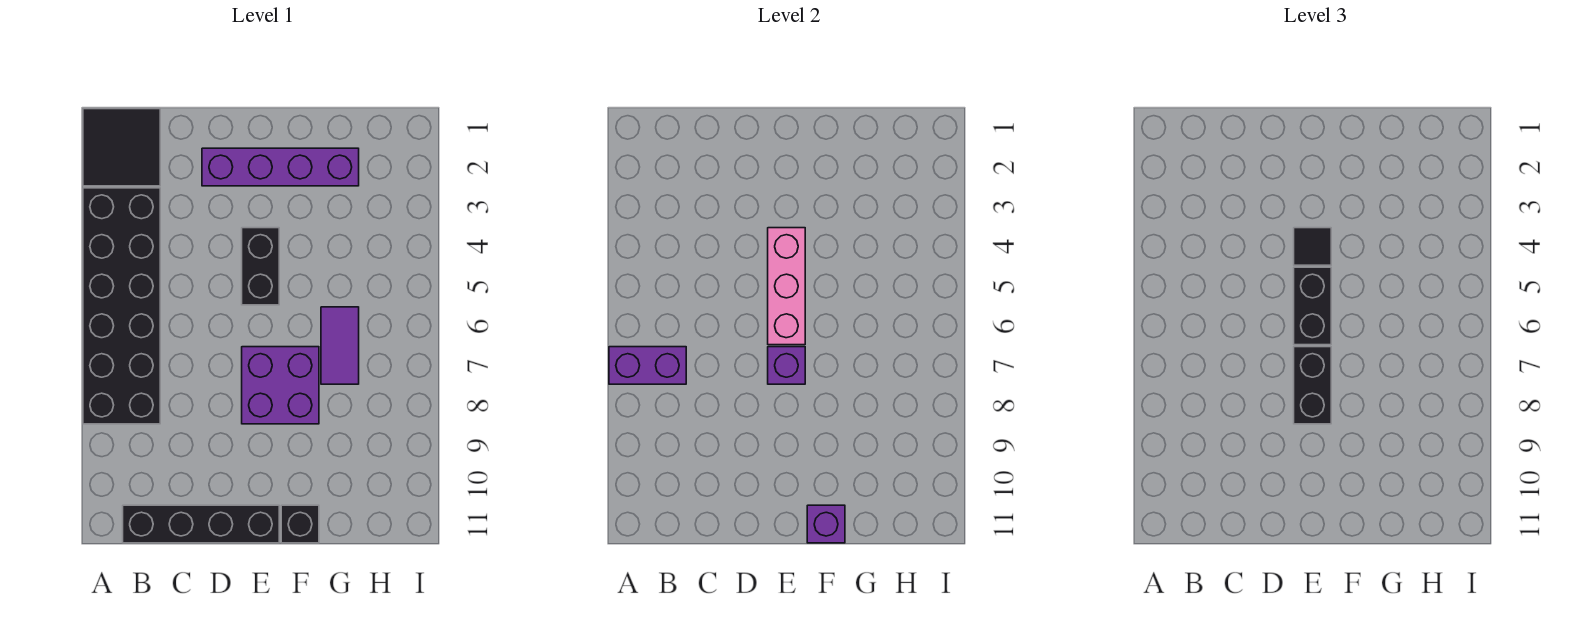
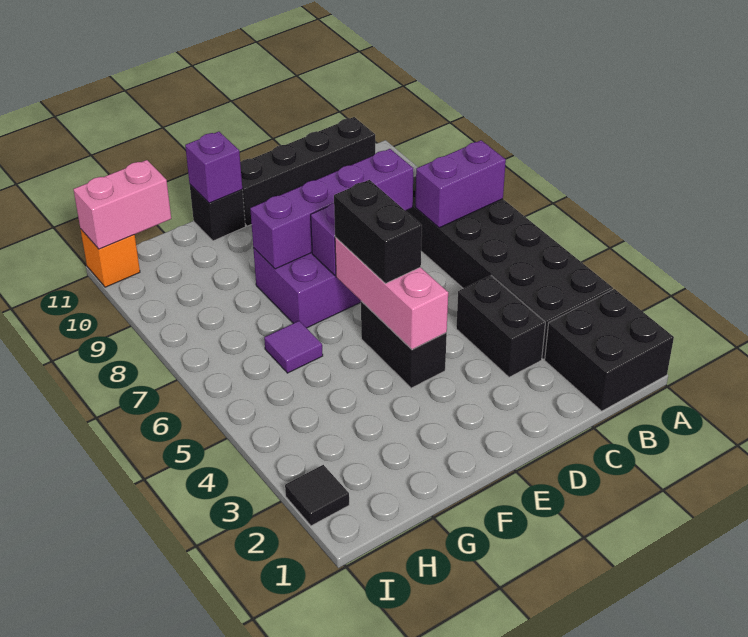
black 2x2 tile [83,109,160,186] -> black 2x2 brick [545,289,674,411]
purple 1x4 brick [202,148,359,186] -> purple 1x4 brick moved to [250,149,413,269]
black 1x1 tile [1294,228,1331,265] -> black 1x1 tile moved to [285,465,349,526]
black 1x2 brick [1294,347,1331,424] -> black 1x2 brick moved to [456,275,545,377]
purple 1x2 tile [321,307,359,384] -> purple 1x1 tile [264,321,323,373]
none -> pink 1x2 brick [73,160,171,249]
none -> orange 1x1 brick [80,229,140,287]

